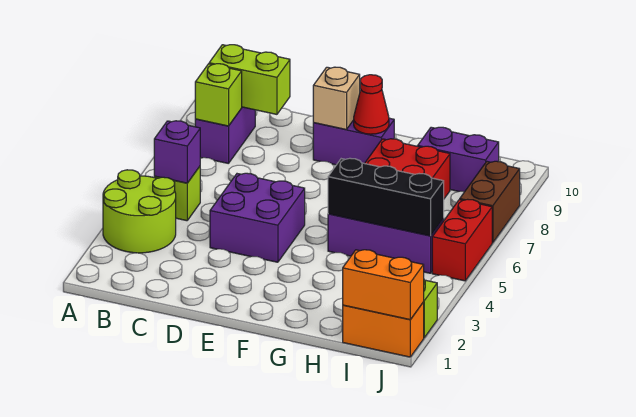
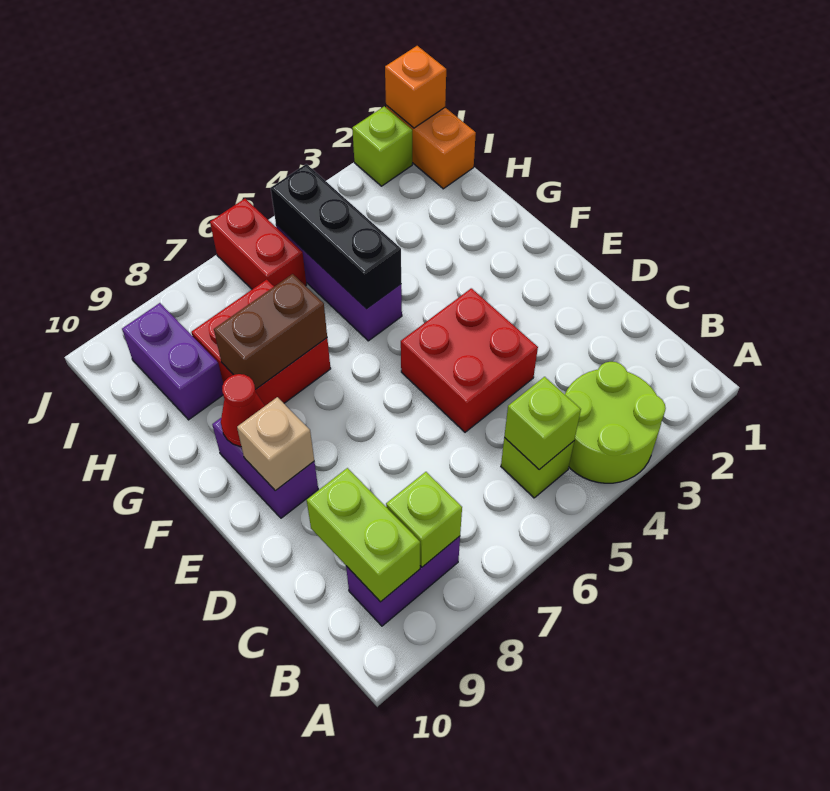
purple 1x1 brick [154,121,200,183] -> lime 1x1 brick [504,377,581,470]
purple 2x2 brick [210,173,305,262] -> red 2x2 brick [401,288,538,432]
orange 1x2 brick [343,250,424,320] -> orange 1x1 brick [385,46,446,128]
red 1x2 brick [432,199,492,281] -> red 1x2 brick turned to [210,199,306,289]
brown 1x2 brick [460,161,520,243] -> brown 1x2 brick moved to [214,274,327,390]

